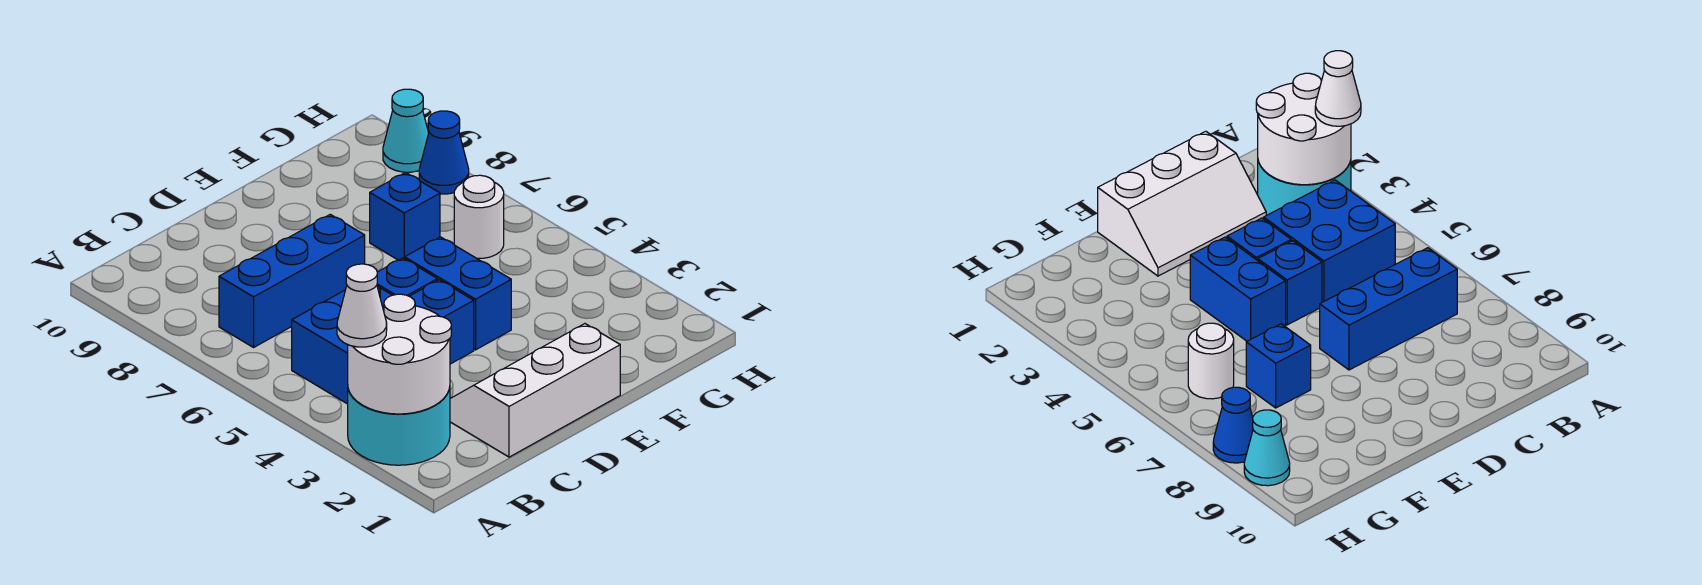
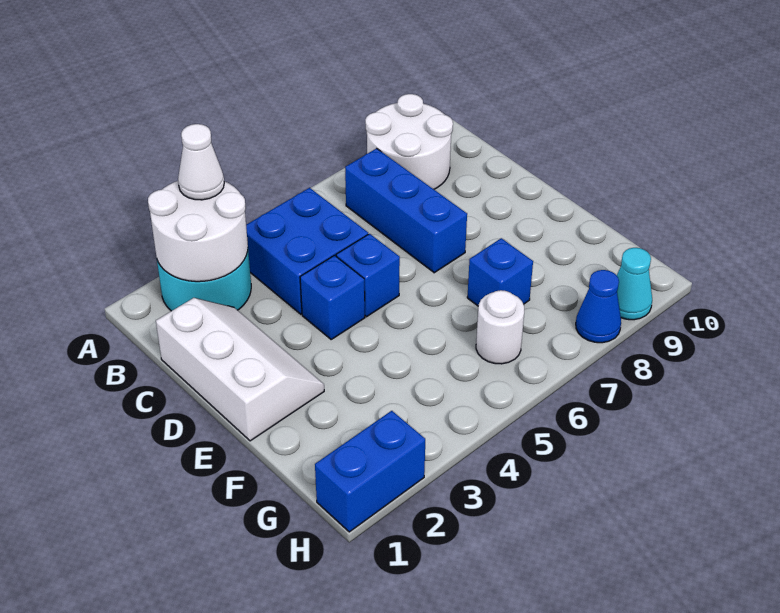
none -> white 2x2 round brick [365,94,453,189]
blue 1x2 brick [404,237,511,350] -> blue 1x2 brick moved to [315,411,425,532]

